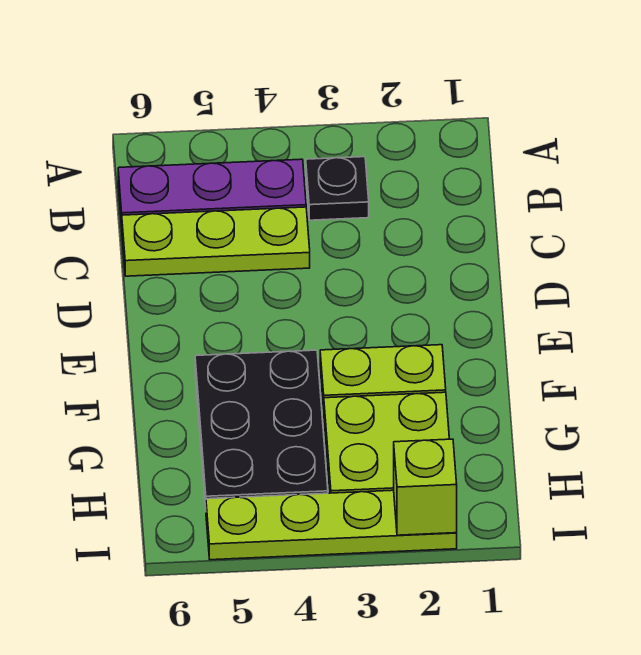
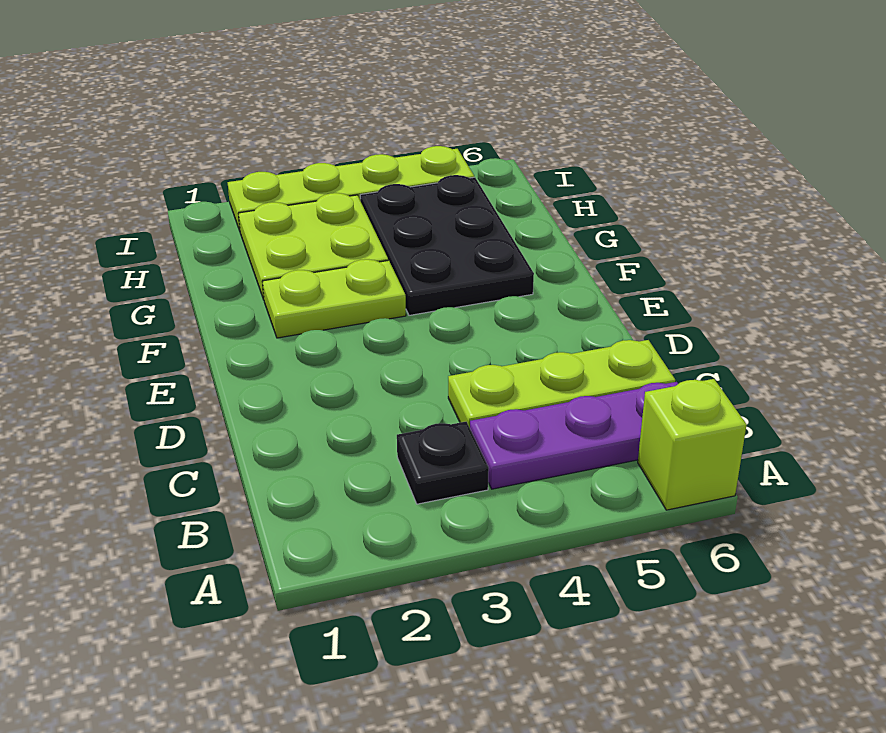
lime 1x1 brick [394,439,457,535] -> lime 1x1 brick moved to [638,379,747,510]

